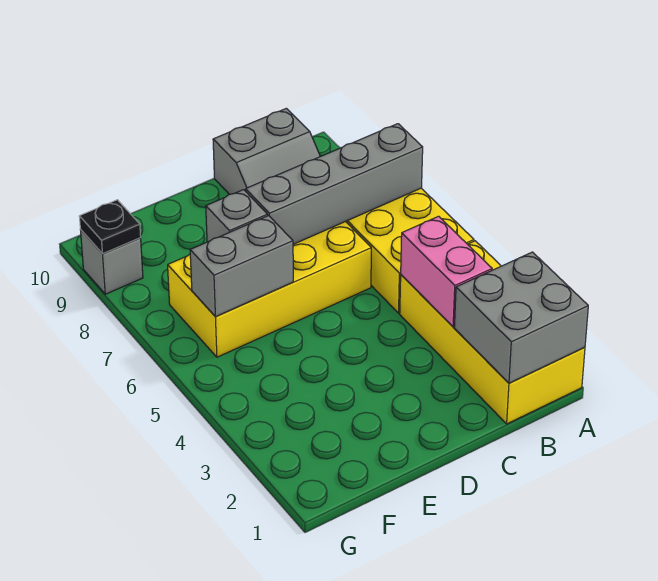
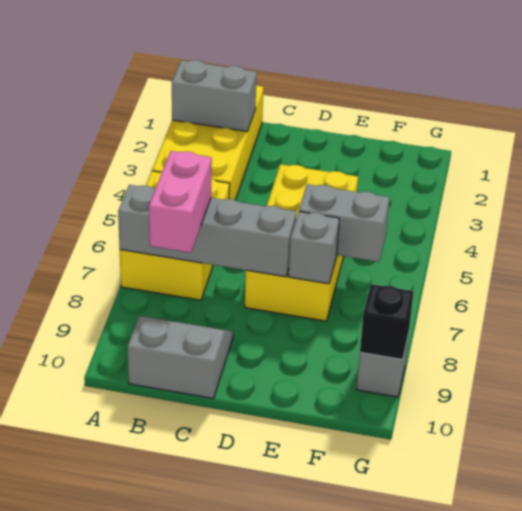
grey 2x2 brick [454,252,588,383] -> grey 1x2 brick [172,60,257,132]
pink 1x2 brick [401,216,492,327] -> pink 1x2 brick moved to [149,151,212,253]
yellow 2x4 brick [168,221,371,357] -> yellow 2x4 brick turned to [245,164,358,321]
black 1x1 plate [79,200,141,254] -> black 1x1 brick [360,284,414,360]

